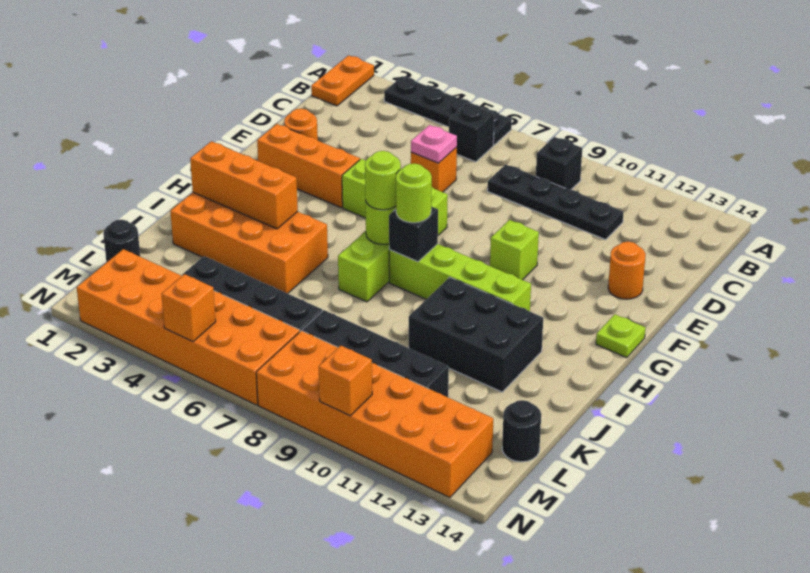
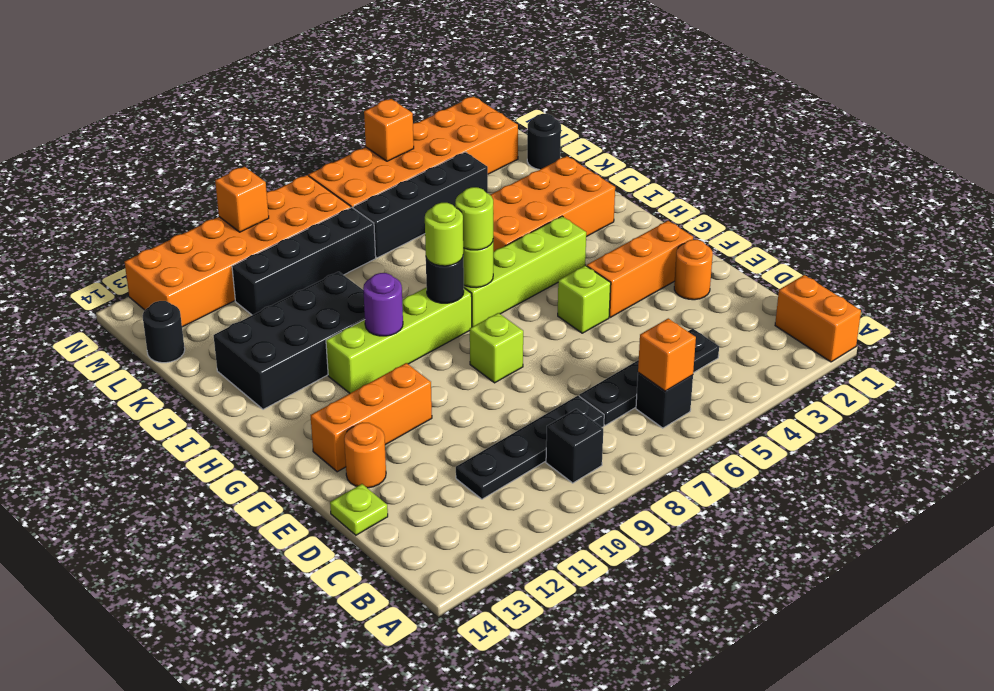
orange 1x2 plate [311,55,374,106] -> orange 1x2 brick [775,275,861,362]
black 1x4 plate [384,76,512,145] -> black 1x4 plate moved to [579,329,719,425]
orange 1x1 brick [411,147,457,192] -> orange 1x1 brick moved to [638,318,696,391]
pink 1x1 plate [411,125,457,163] -> none
lime 1x4 brick [338,187,448,302] -> lime 1x4 brick turned to [464,216,586,327]
lime 1x1 brick [490,220,539,280] -> lime 1x1 brick moved to [470,313,523,383]
lime 1x1 plate [596,314,645,358] -> lime 1x1 plate moved to [330,484,388,535]
black 1x1 brick [389,206,438,262] -> black 1x1 round brick [426,258,464,303]
none -> purple 1x1 round brick [363,273,403,336]
orange 1x3 brick [190,141,298,229] -> orange 1x3 brick moved to [310,363,432,472]
black 2x3 brick [409,277,543,392] -> black 2x4 brick [214,272,365,409]

